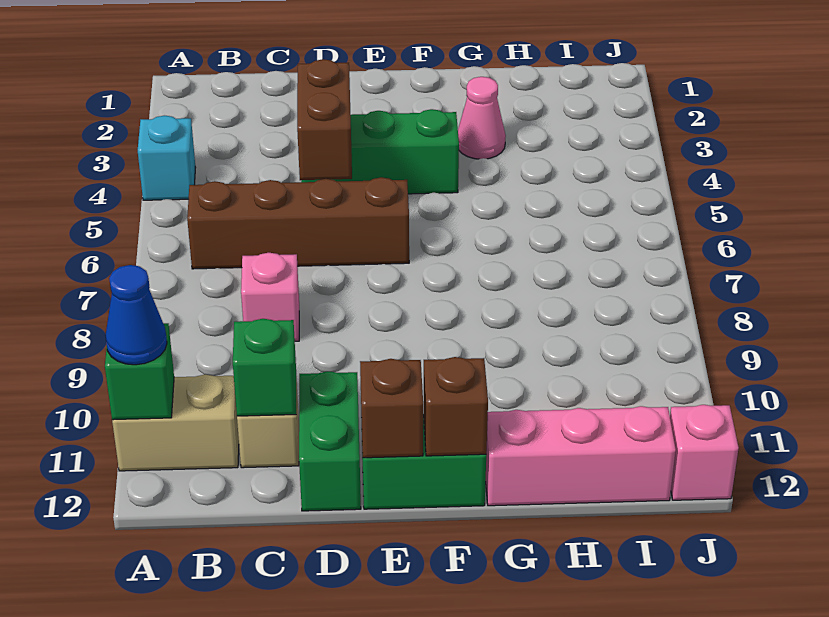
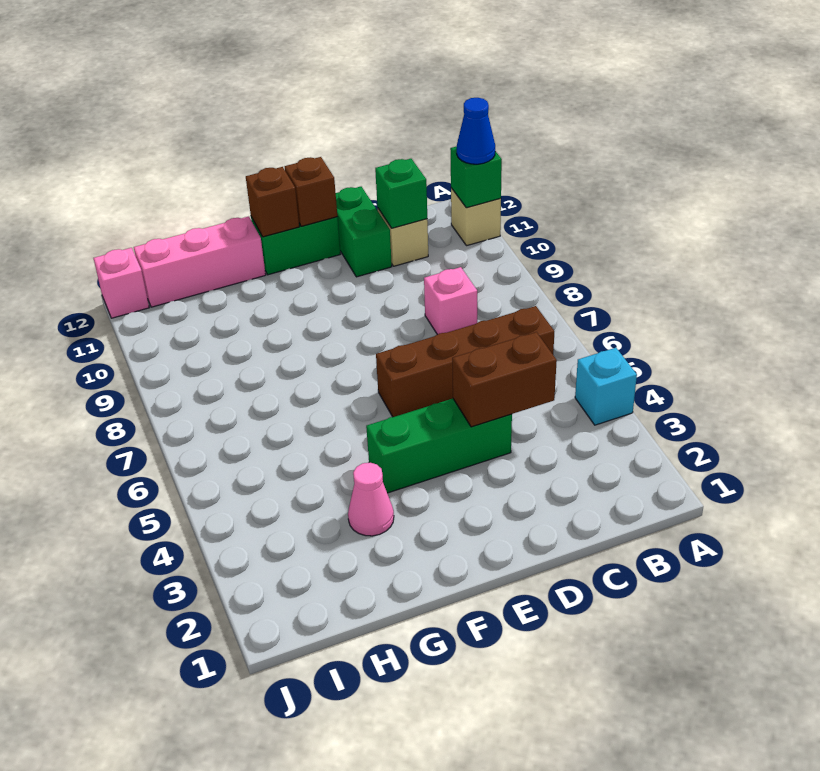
tan 1x2 brick [112,375,239,471] -> tan 1x1 brick [451,188,501,246]
brown 1x2 brick [297,59,352,180] -> brown 1x2 brick turned to [452,332,557,427]

